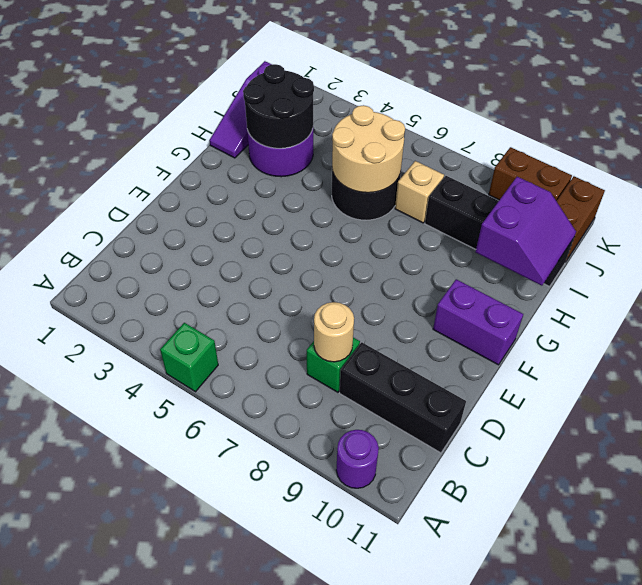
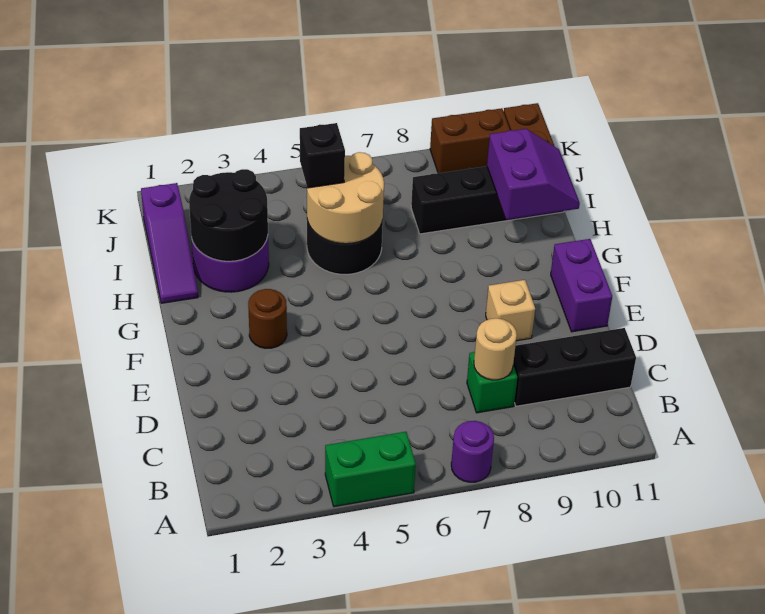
green 1x1 brick [160,323,218,392] -> green 1x2 brick [325,432,416,507]
purple 1x1 round brick [336,430,379,488] -> purple 1x1 round brick moved to [451,421,494,482]
none -> brown 1x1 round brick [248,289,287,348]
purple 1x2 brick [433,279,523,365] -> purple 1x2 brick turned to [551,239,612,332]
none -> black 1x1 brick [300,123,345,188]
tan 1x1 brick [395,161,444,223] -> tan 1x1 brick moved to [486,280,535,341]

